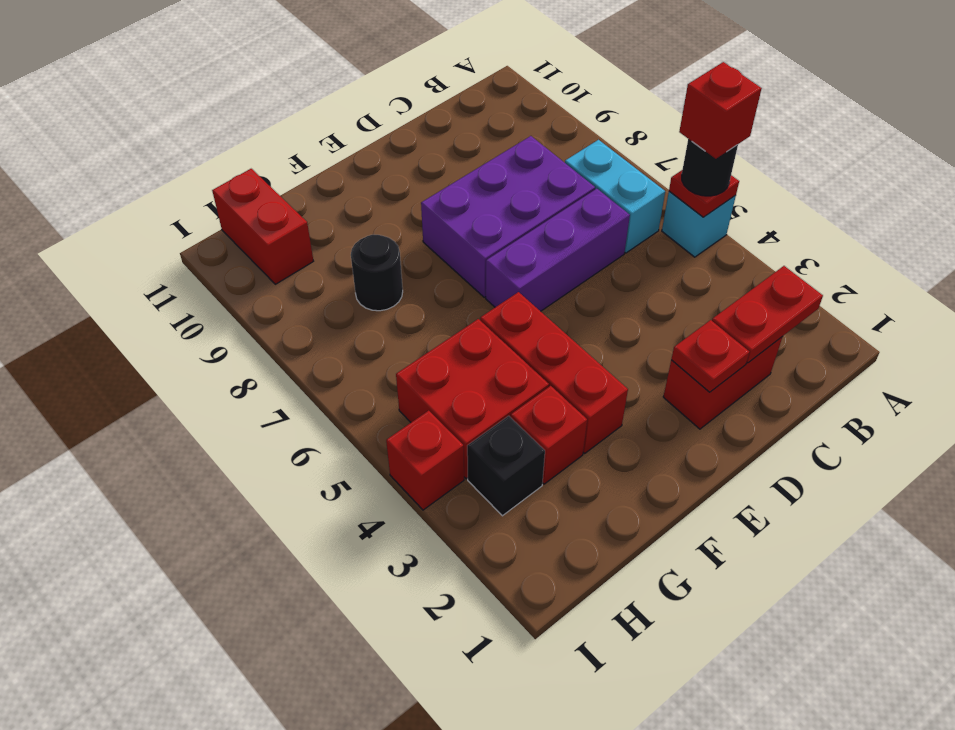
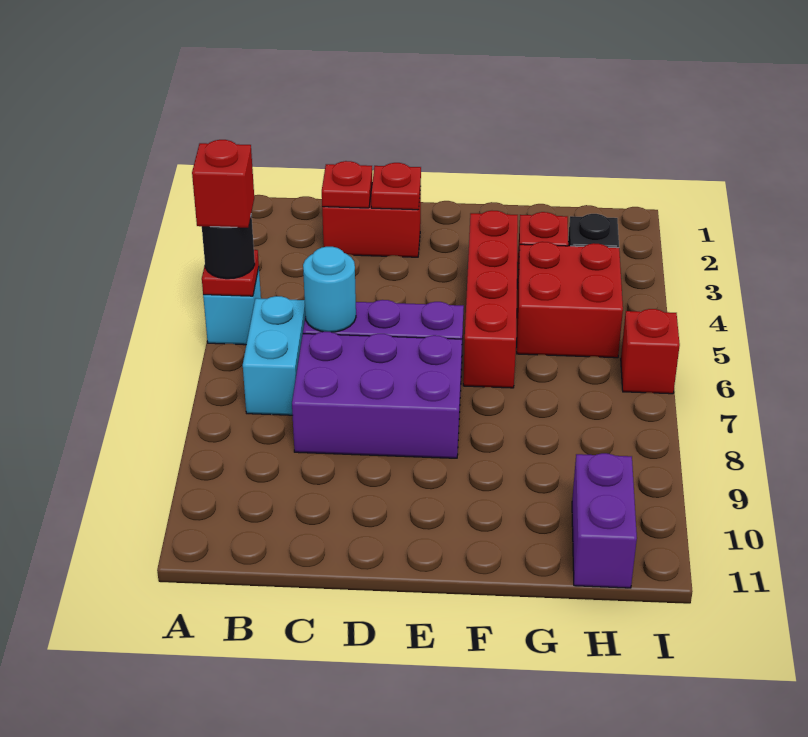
red 1x2 plate [712,266,823,363] -> red 1x1 plate [322,161,372,208]
none -> cyan 1x1 round brick [303,247,356,332]
red 1x3 brick [480,292,628,453] -> red 1x4 brick [463,211,518,388]
black 1x1 round brick [351,235,403,311] -> none
red 1x2 brick [212,169,313,284] -> purple 1x2 brick [572,453,637,588]
red 1x1 brick [386,411,464,510] -> red 1x1 brick moved to [621,309,680,394]

